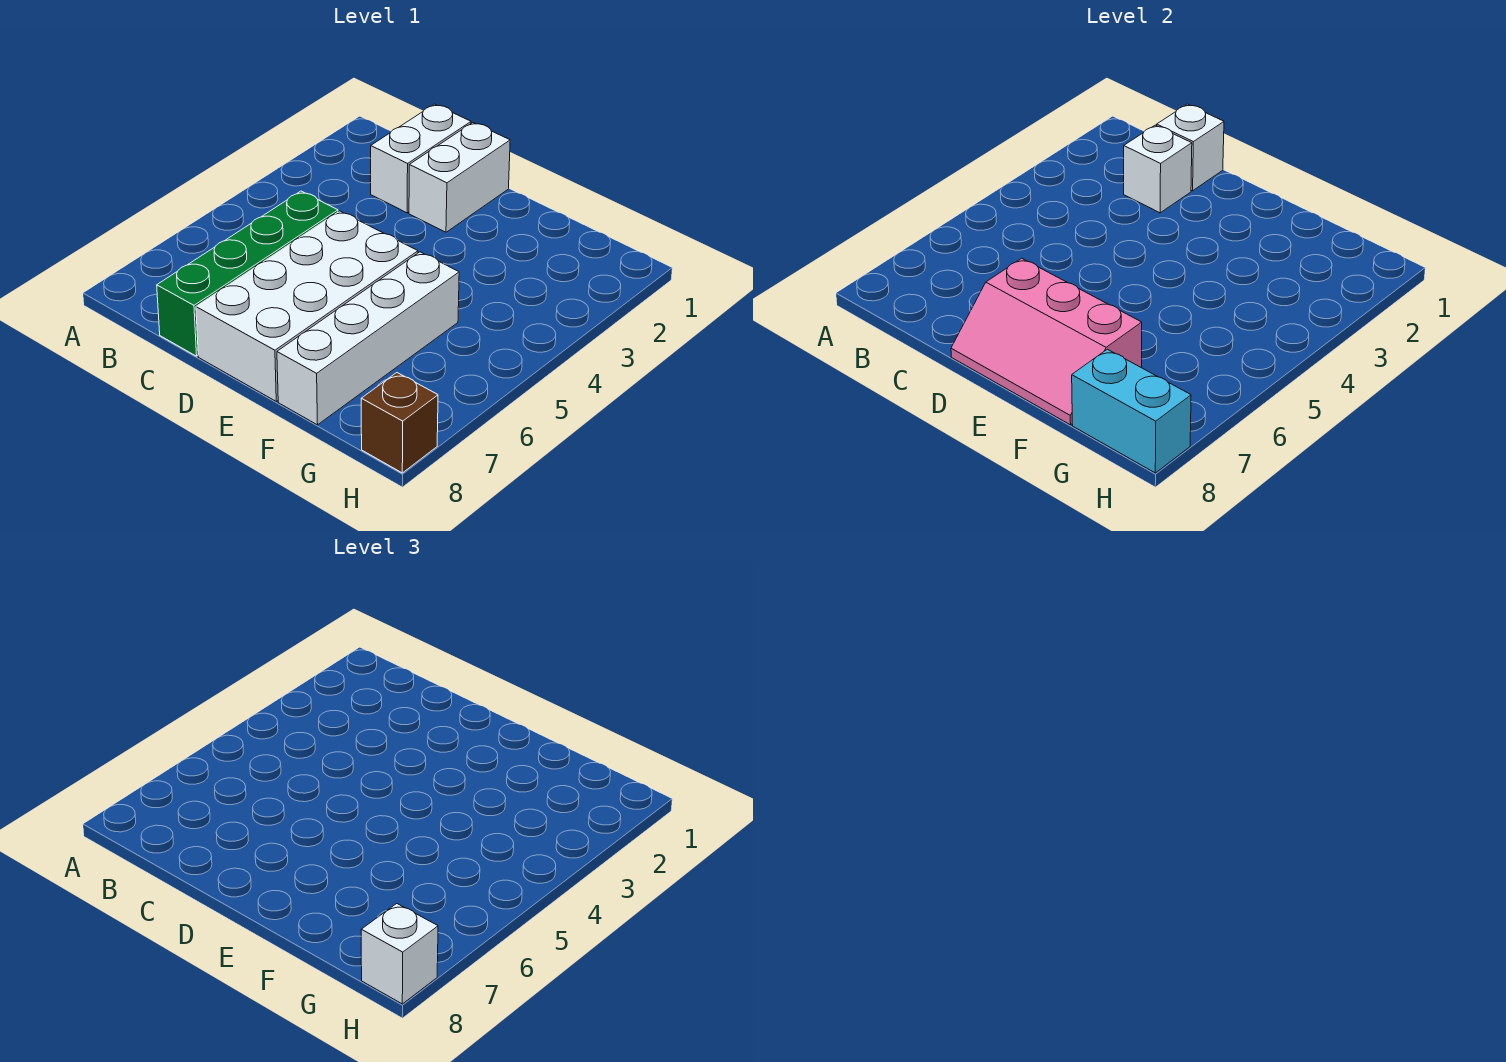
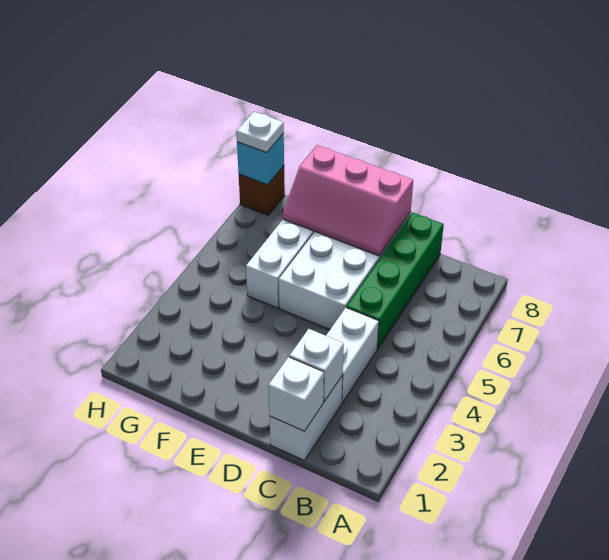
white 1x2 brick [409,123,510,232] -> white 1x2 brick moved to [326,308,379,403]
pink 2x3 slope [951,258,1142,425] -> pink 2x3 slope turned to [283,145,413,256]
cyan 1x2 brick [1072,349,1191,473] -> cyan 1x1 brick [237,133,284,185]
white 1x1 brick [361,904,438,1004] -> white 1x1 plate [236,112,284,153]

